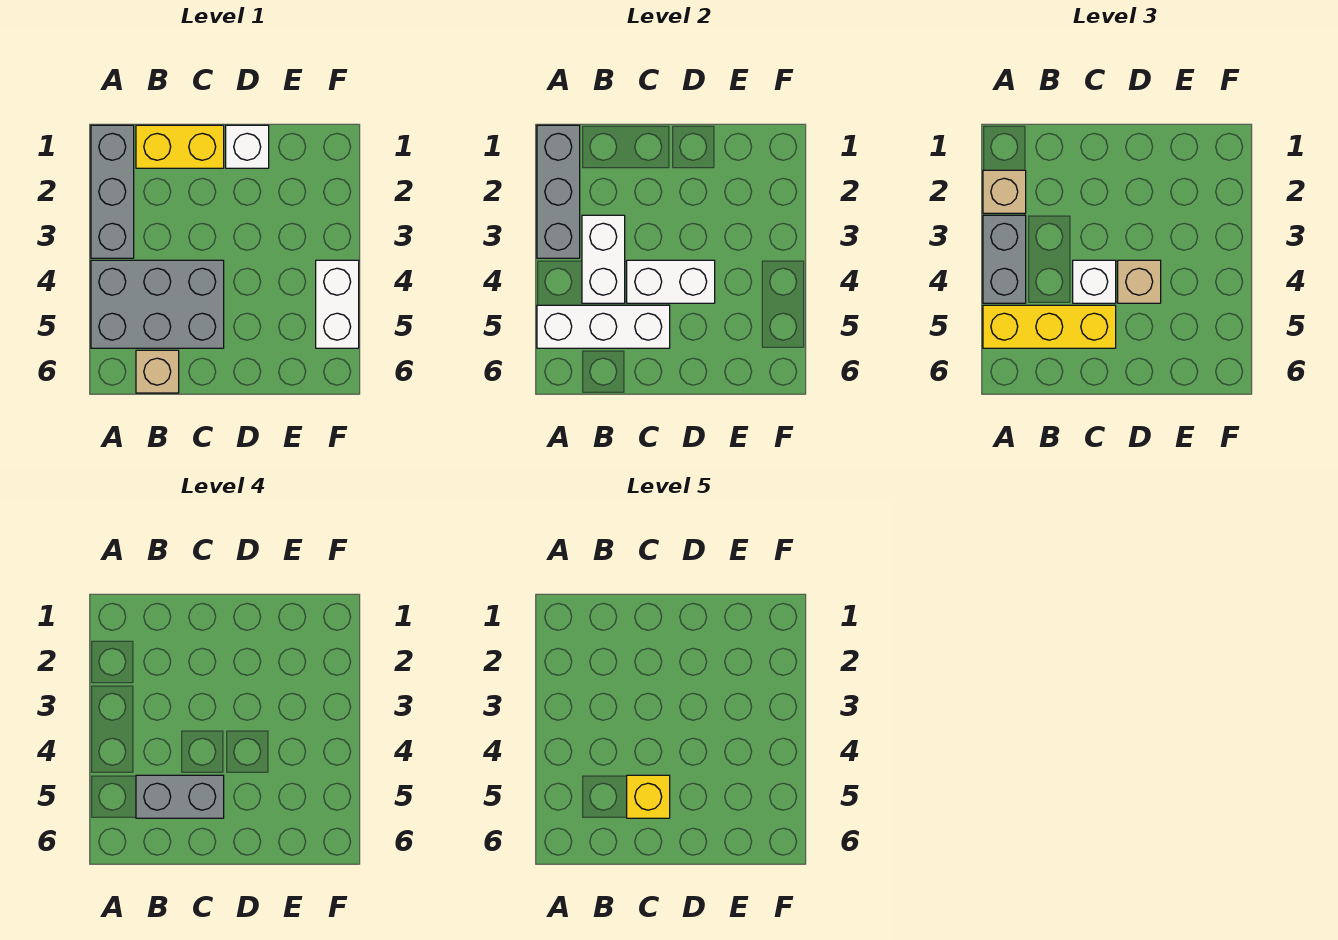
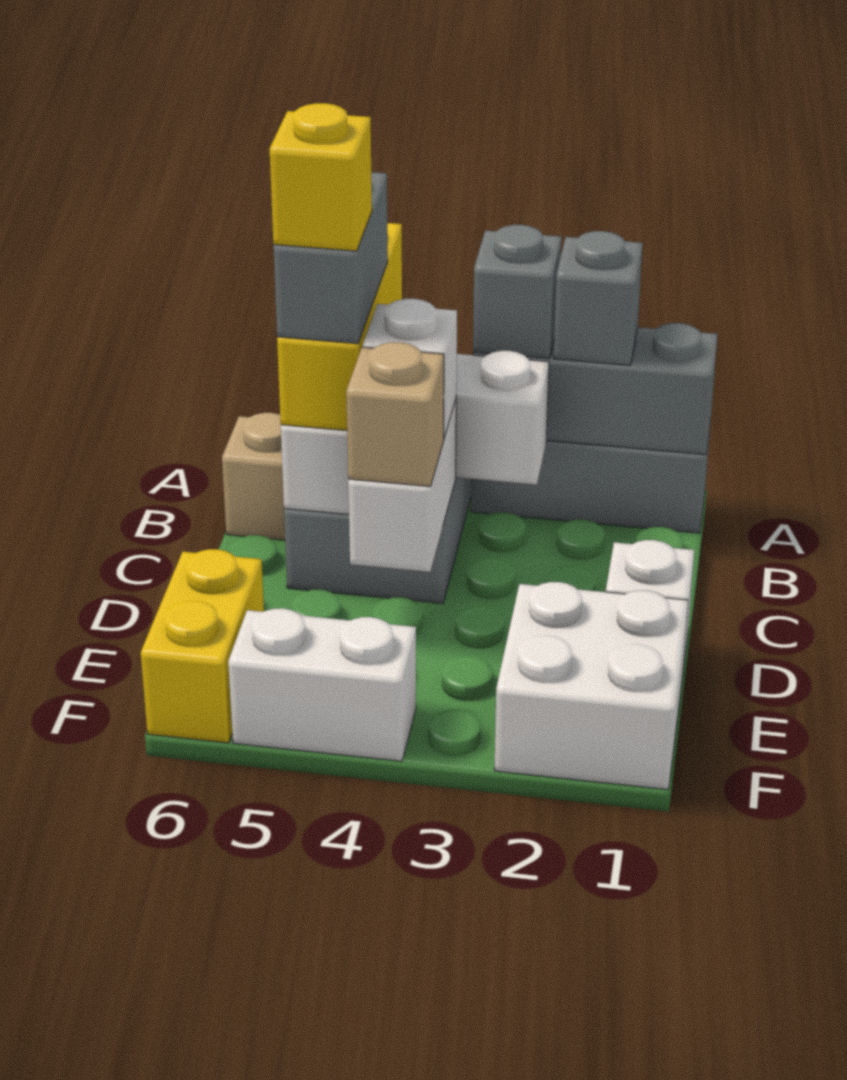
tan 1x1 brick [983,170,1026,213] -> grey 1x1 brick [554,231,643,365]
grey 1x2 brick [983,215,1026,303] -> grey 1x1 brick [473,225,562,359]
yellow 1x2 brick [136,125,224,168] -> yellow 1x2 brick moved to [141,549,264,743]
none -> white 2x2 brick [494,582,688,789]

